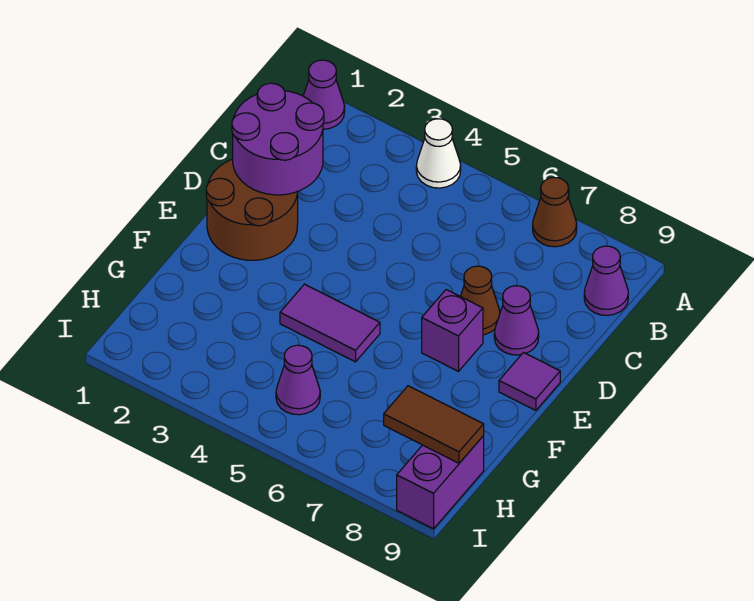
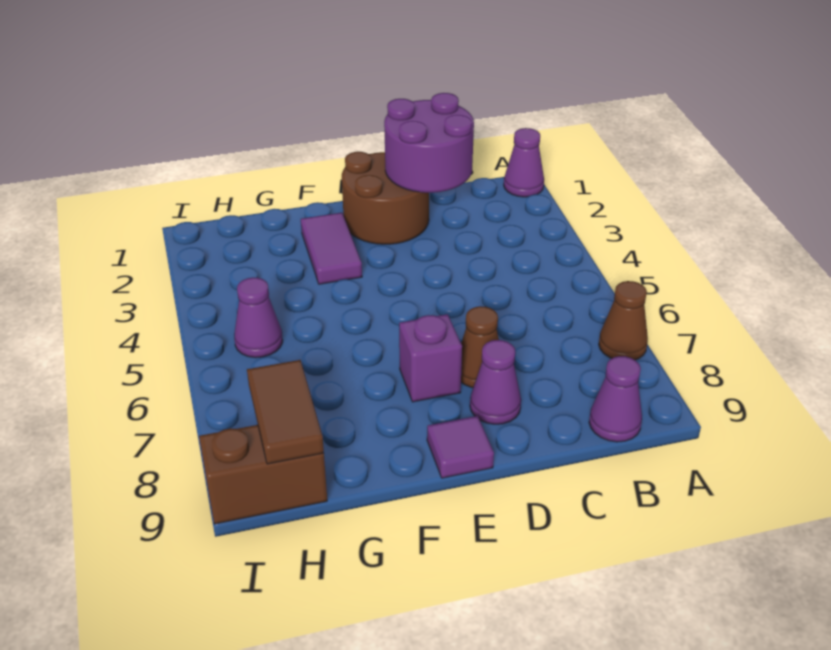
white 1x1 cone [416,119,461,188] -> none
purple 1x2 tile [280,284,380,362] -> purple 1x2 tile moved to [301,213,362,284]
purple 1x2 brick [397,436,484,529] -> brown 1x2 brick [199,425,327,524]

